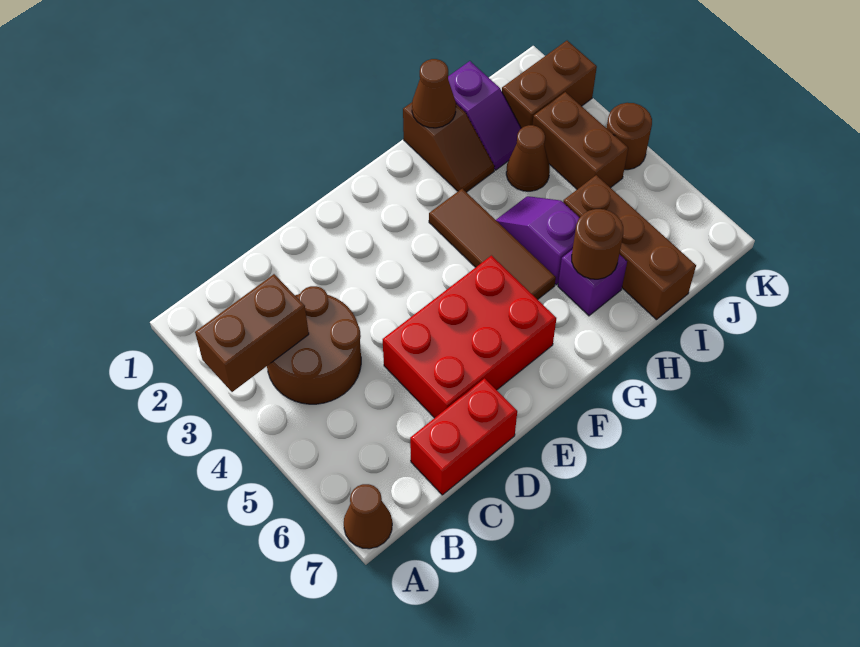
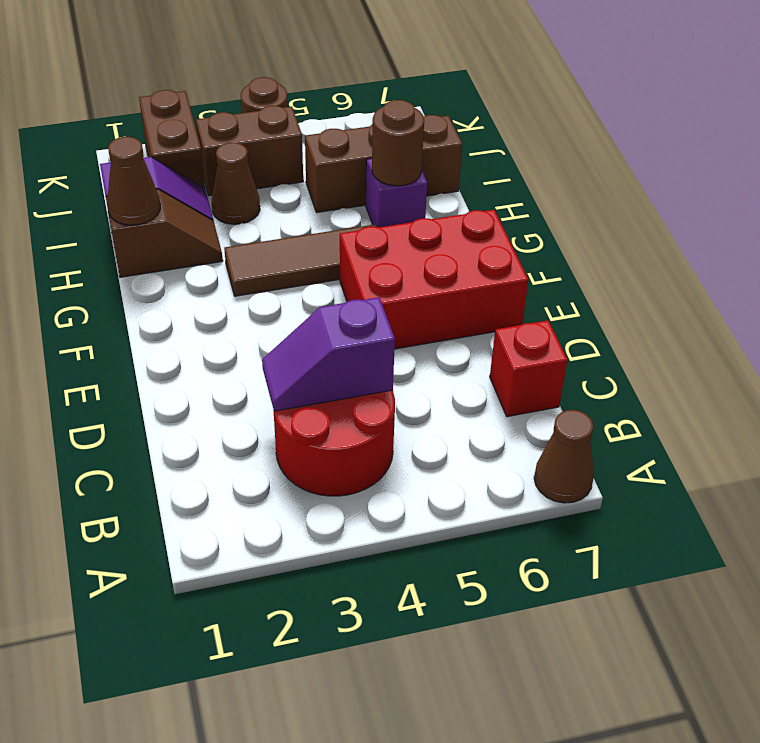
brown 1x2 brick [195,274,309,392] -> none
brown 2x2 round brick [267,286,361,404] -> red 2x2 round brick [274,390,395,496]
red 1x2 brick [410,378,517,495] -> red 1x1 brick [490,320,567,417]
red 2x3 brick [383,256,556,418] -> red 2x3 brick turned to [340,210,528,349]
purple 1x2 slope [496,196,580,285] -> purple 1x2 slope moved to [262,297,395,411]

